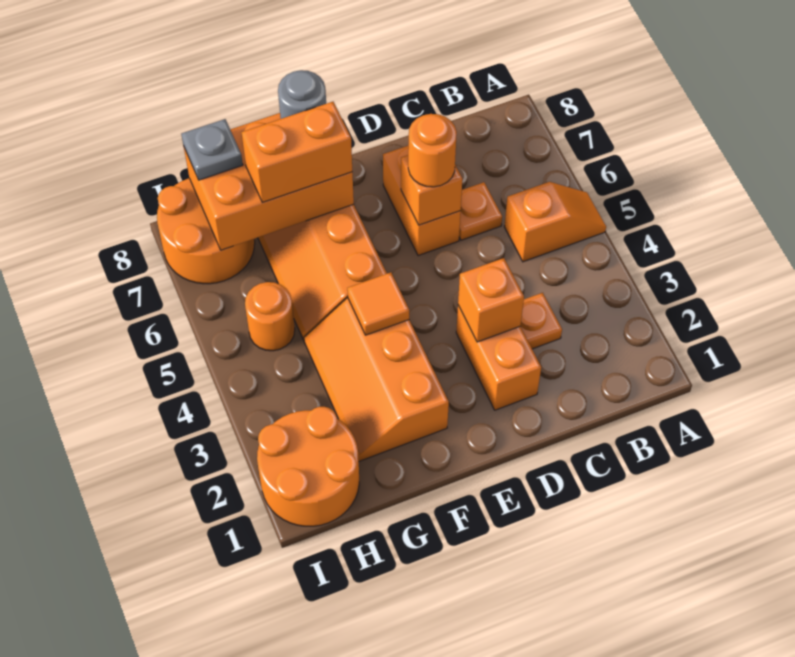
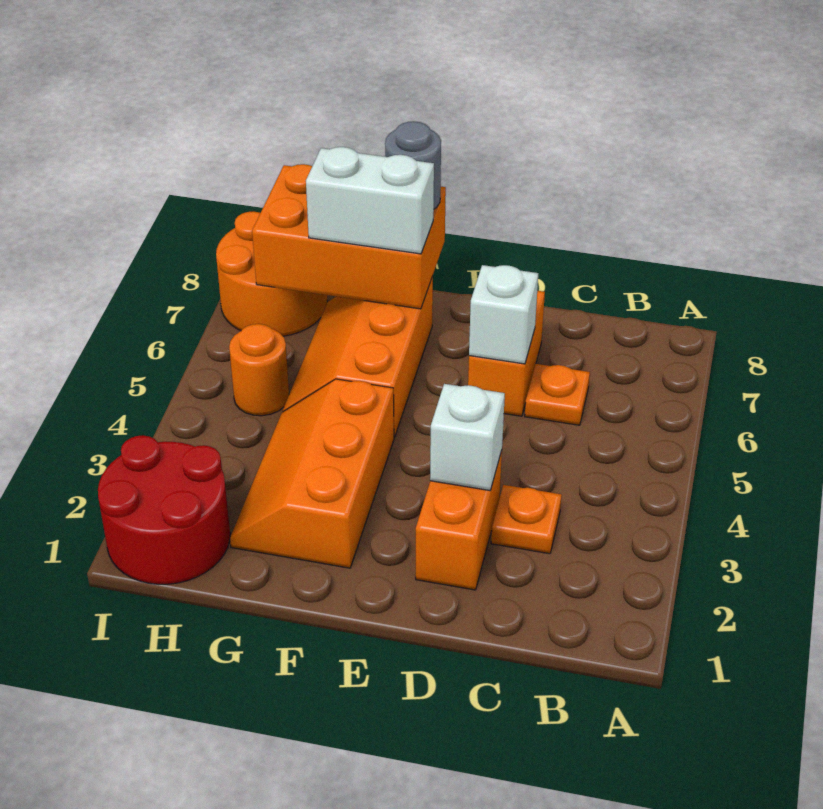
orange 1x2 slope [504,182,606,262] -> none
orange 1x1 brick [458,258,524,342] -> white 1x1 brick [430,384,505,491]
orange 1x1 brick [401,155,462,225] -> white 1x1 brick [469,265,538,364]
orange 1x1 round brick [408,114,457,187] -> none
orange 1x1 tile [347,272,409,335] -> none
orange 1x2 brick [241,102,352,202] -> white 1x2 brick [306,147,434,254]
orange 2x2 round brick [257,407,359,526] -> red 2x2 round brick [98,435,230,584]
grey 1x1 plate [181,119,243,180] -> none

